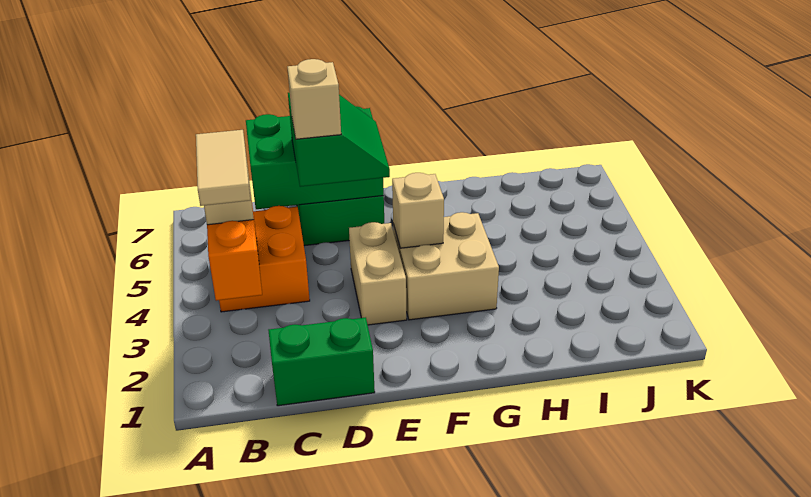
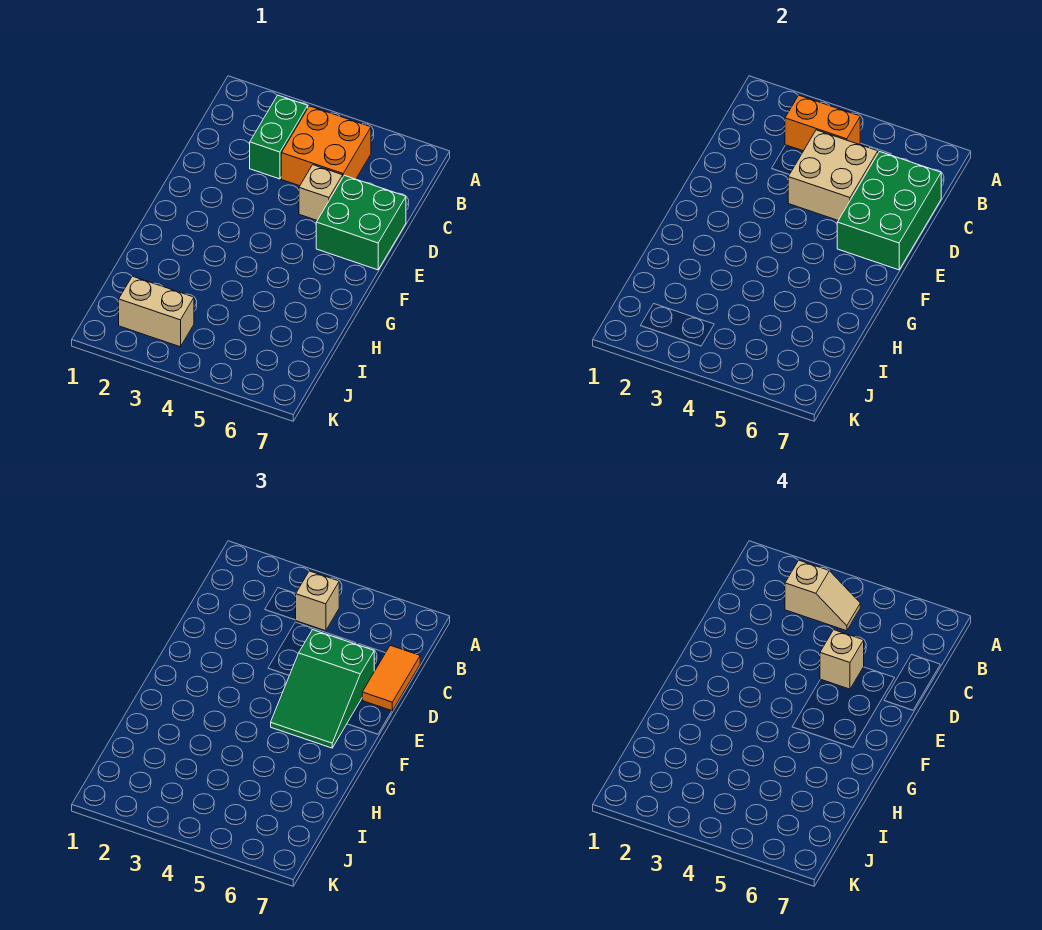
tan 1x2 tile [196,130,250,206] -> tan 1x2 slope [785,560,860,631]
green 1x2 brick [268,317,375,406] -> green 1x2 brick moved to [250,95,308,179]
none -> orange 1x2 tile [362,645,420,711]
green 2x2 slope [288,93,390,187] -> green 2x3 slope [271,630,374,748]
tan 1x2 brick [349,222,407,325] -> tan 1x2 brick moved to [119,276,194,347]
tan 2x2 brick [393,212,499,320] -> tan 2x2 brick moved to [788,130,878,220]
tan 1x1 brick [392,173,444,248] -> tan 1x1 brick moved to [299,165,343,220]

